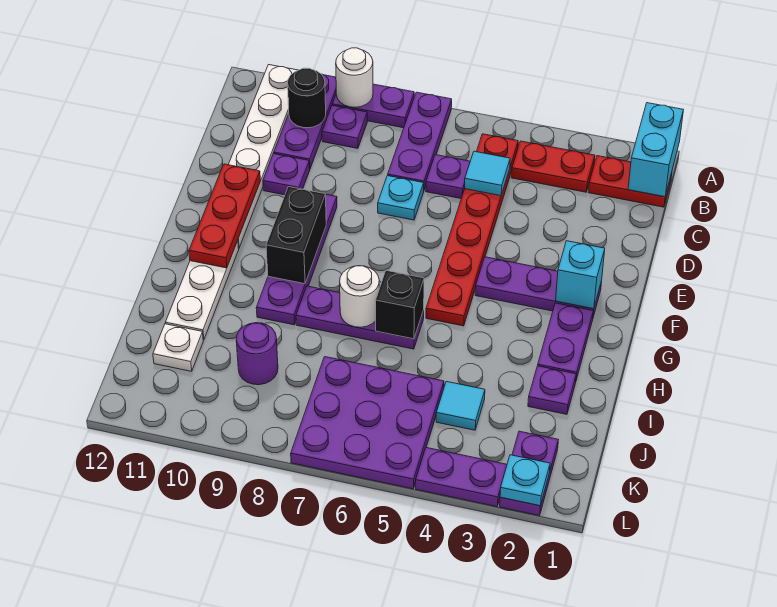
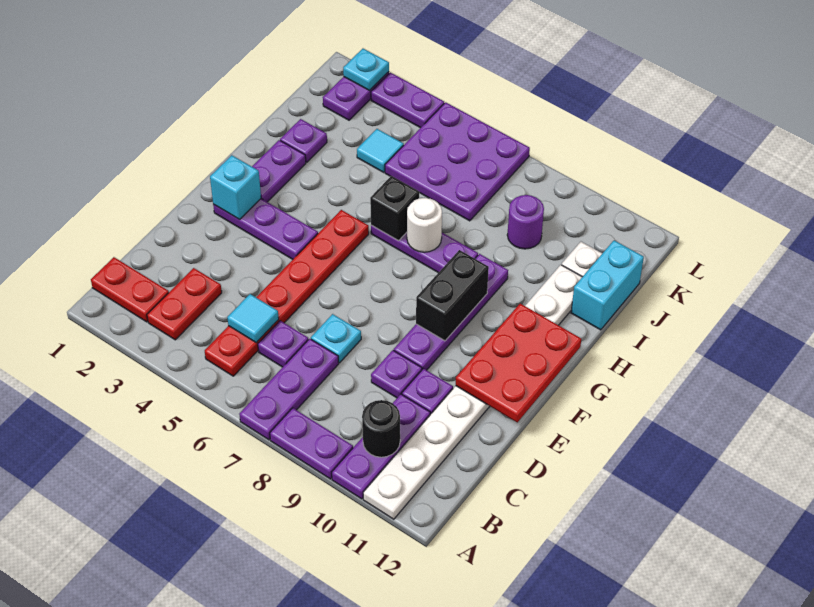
cyan 1x2 brick [628,103,683,197] -> cyan 1x2 brick moved to [571,240,644,330]
white 1x1 round brick [336,48,373,107] -> none
red 1x2 plate [511,141,595,192] -> red 1x2 plate turned to [147,268,222,340]
purple 1x1 plate [322,105,367,148] -> purple 1x1 plate moved to [371,350,422,398]
red 1x3 plate [189,164,260,268] -> red 2x3 plate [456,304,581,422]

